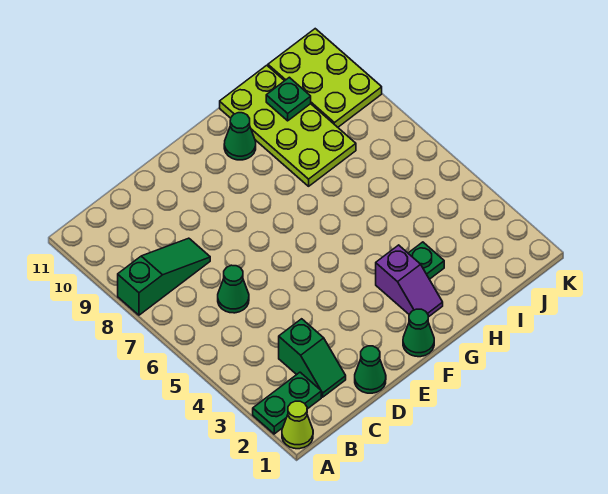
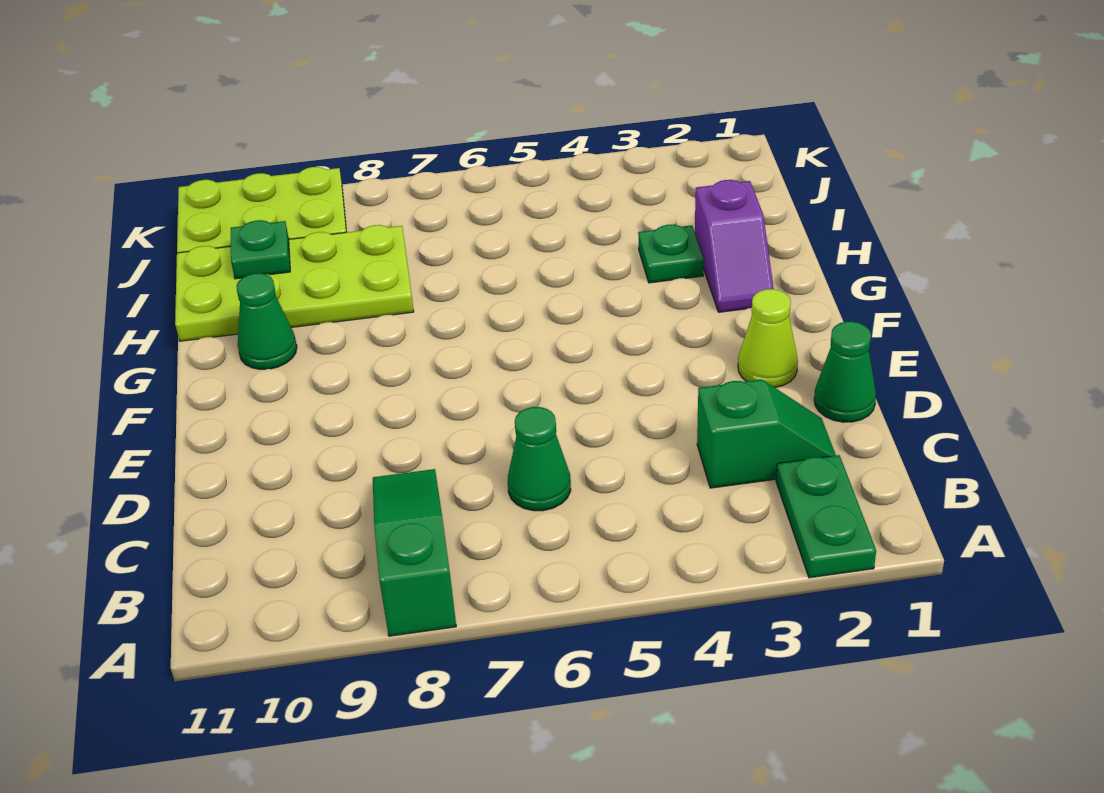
lime 1x1 cone [282,401,313,449] -> lime 1x1 cone moved to [738,289,798,388]
green 1x1 cone [403,309,434,357] -> none
purple 1x2 slope [376,245,443,317] -> purple 1x2 slope turned to [695,180,774,312]

